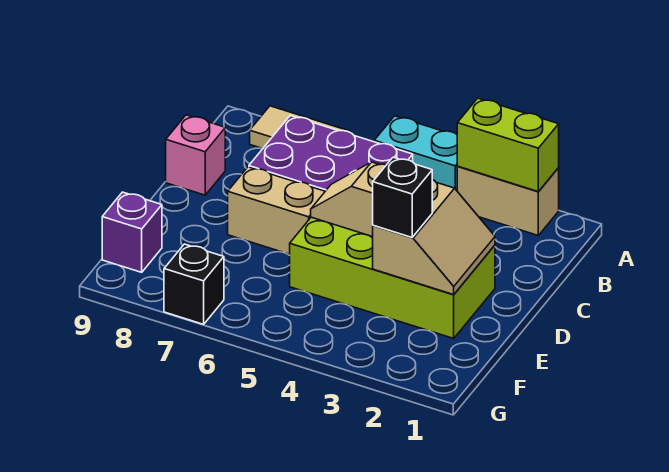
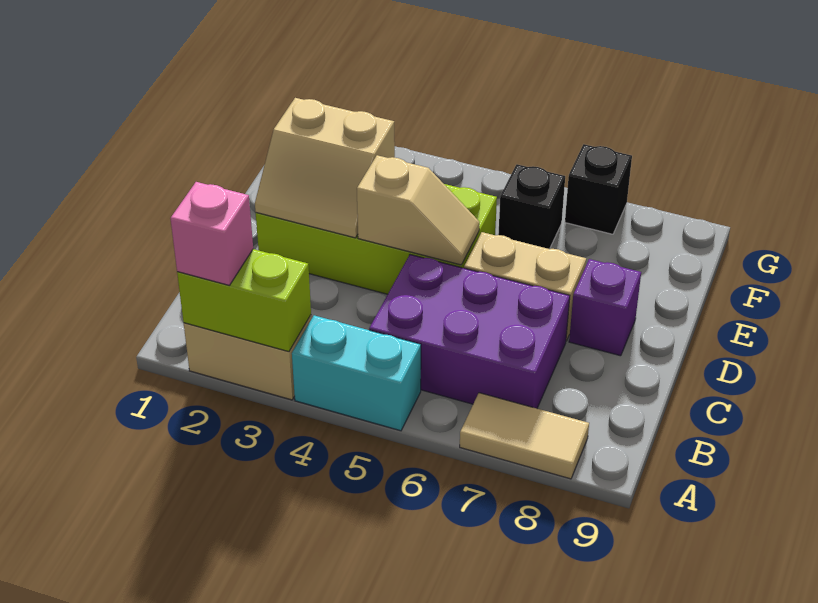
pink 1x1 brick [166,115,225,195] -> pink 1x1 brick moved to [170,182,253,286]
tan 2x2 slope [373,180,495,295] -> tan 2x2 slope turned to [255,98,395,238]
black 1x1 brick [373,157,432,237] -> black 1x1 brick moved to [498,164,565,249]
purple 1x1 brick [102,192,162,272] -> purple 1x1 brick moved to [569,259,641,356]

